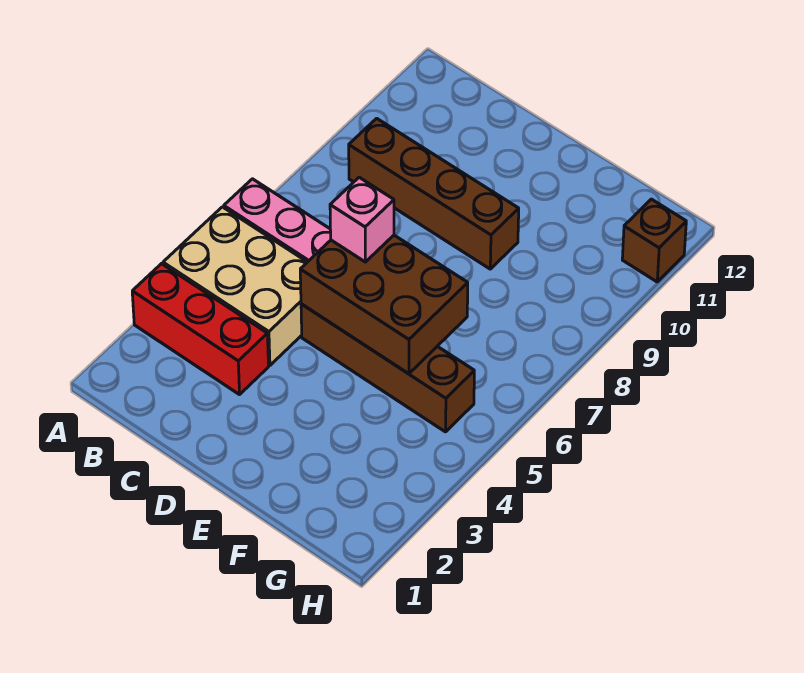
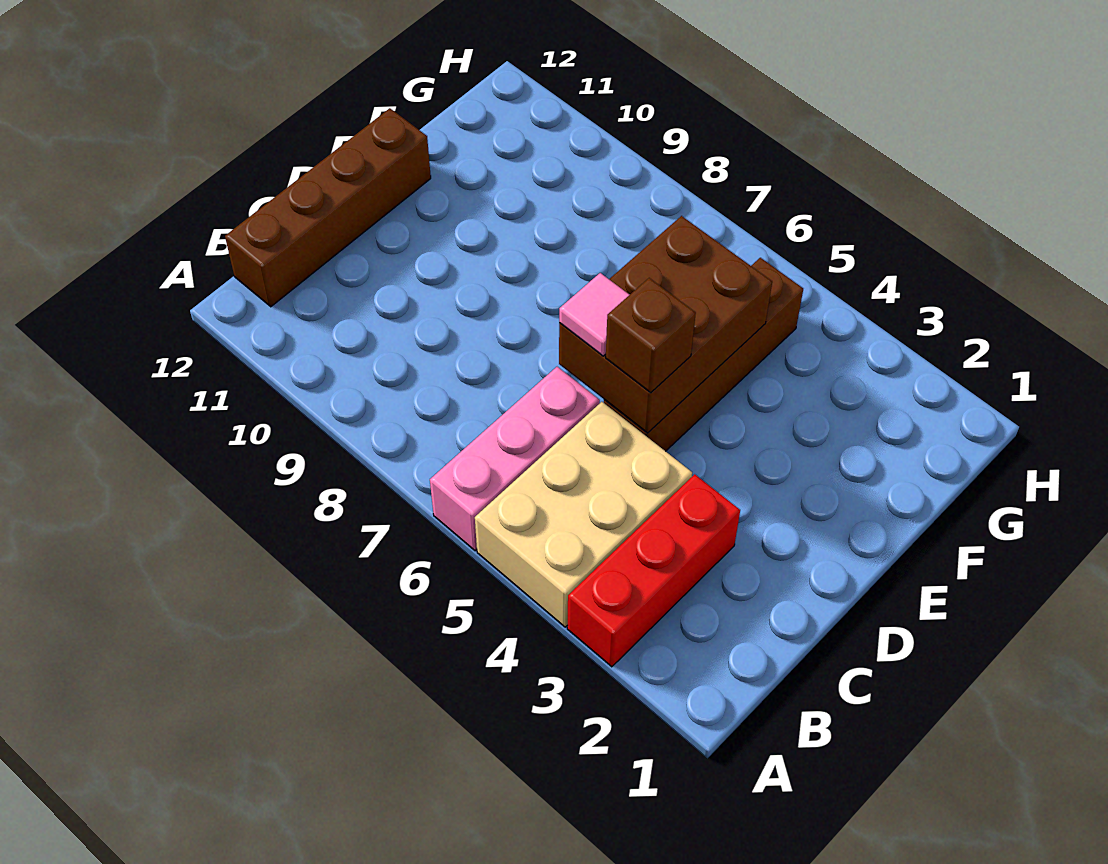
brown 1x4 brick [349,118,519,269] -> brown 1x4 brick moved to [225,108,431,307]
pink 1x1 brick [330,177,394,262] -> pink 1x1 tile [559,273,629,356]
brown 1x1 brick [622,199,686,282] -> brown 1x1 brick moved to [606,278,696,393]

